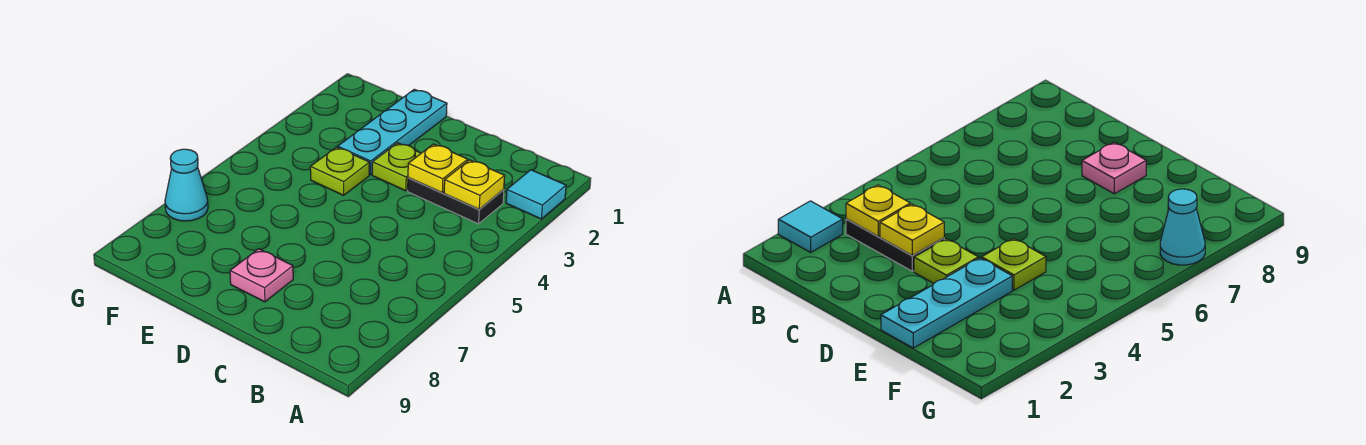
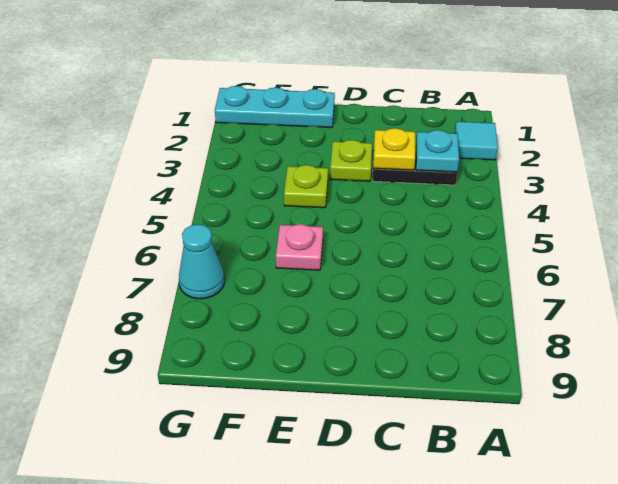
yellow 1x1 plate [444,160,505,209] -> cyan 1x1 plate [416,130,459,172]
pink 1x1 plate [230,249,293,302] -> pink 1x1 plate moved to [276,224,323,270]
cyan 1x3 plate [338,89,447,175] -> cyan 1x3 plate turned to [215,86,335,128]

